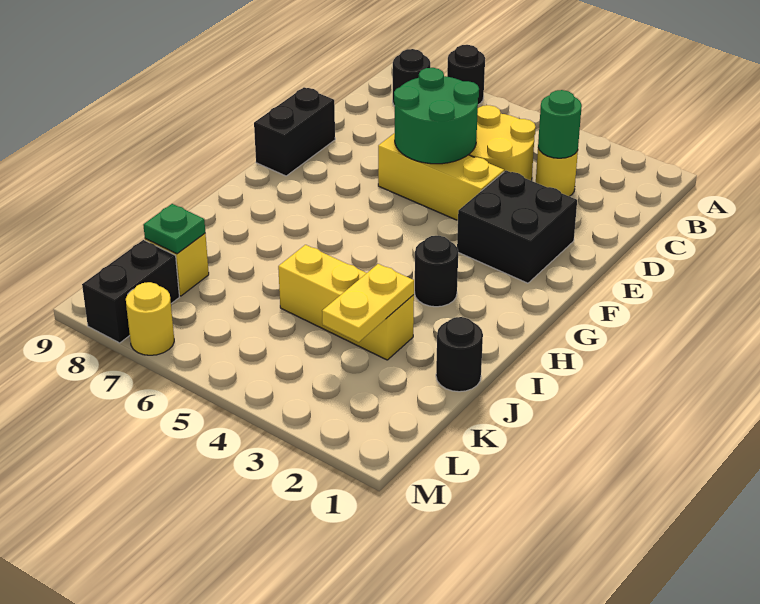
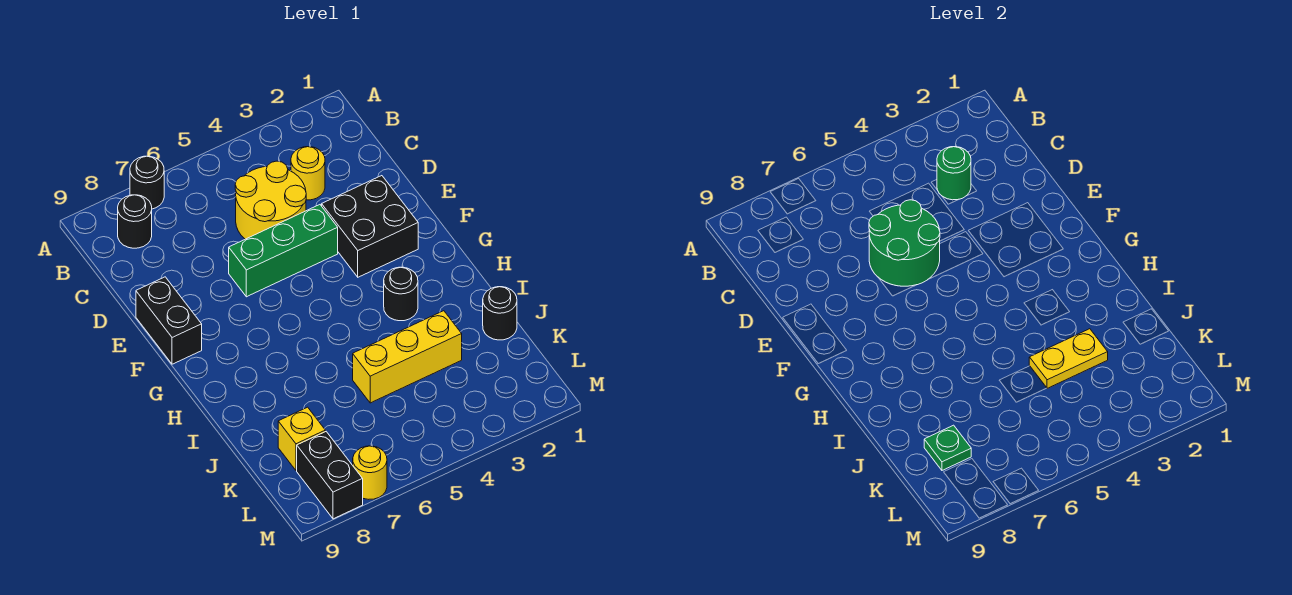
yellow 1x3 brick [378,133,504,221] -> green 1x3 brick [229,205,338,297]
yellow 1x2 plate [322,264,414,342] -> yellow 1x2 plate turned to [1029,329,1108,388]

